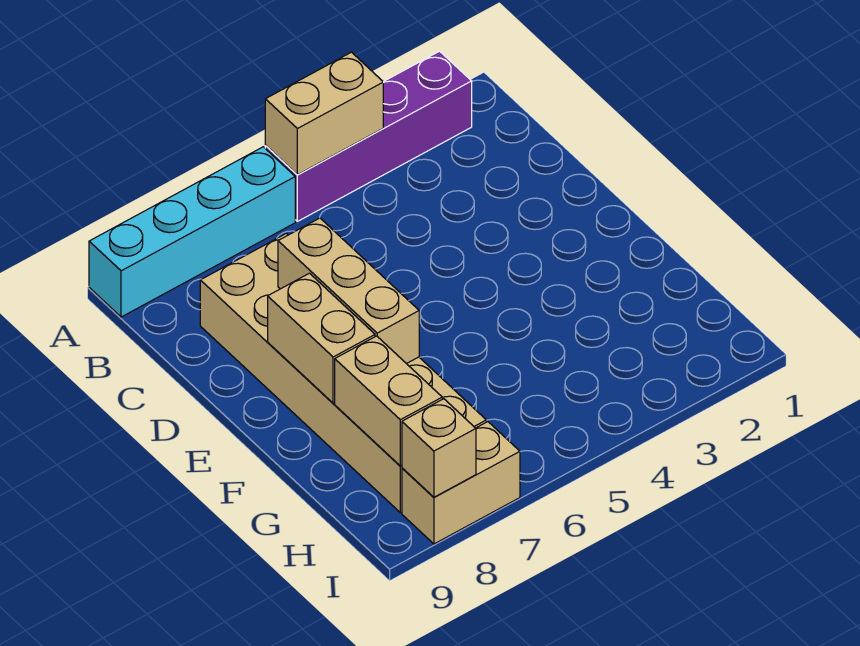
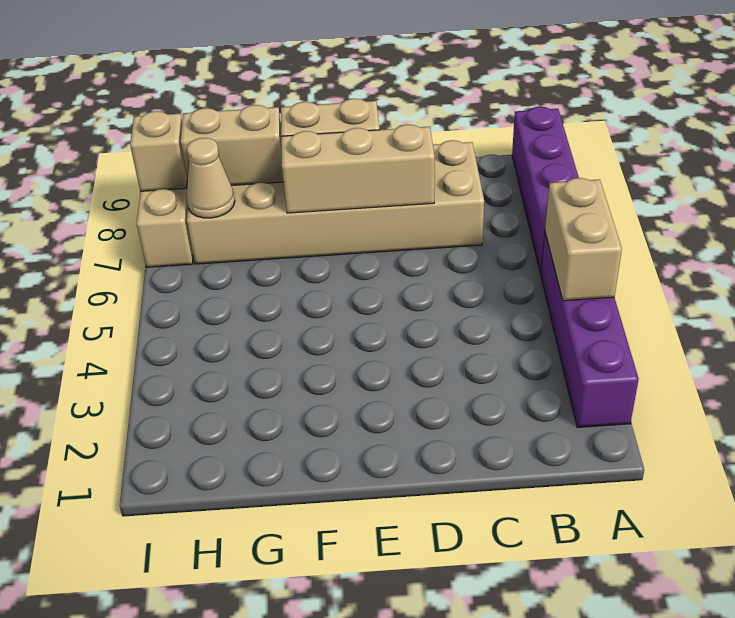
cyan 1x4 brick [89,147,295,317] -> purple 1x4 brick [512,107,579,274]
none -> tan 1x1 cone [186,138,235,218]

